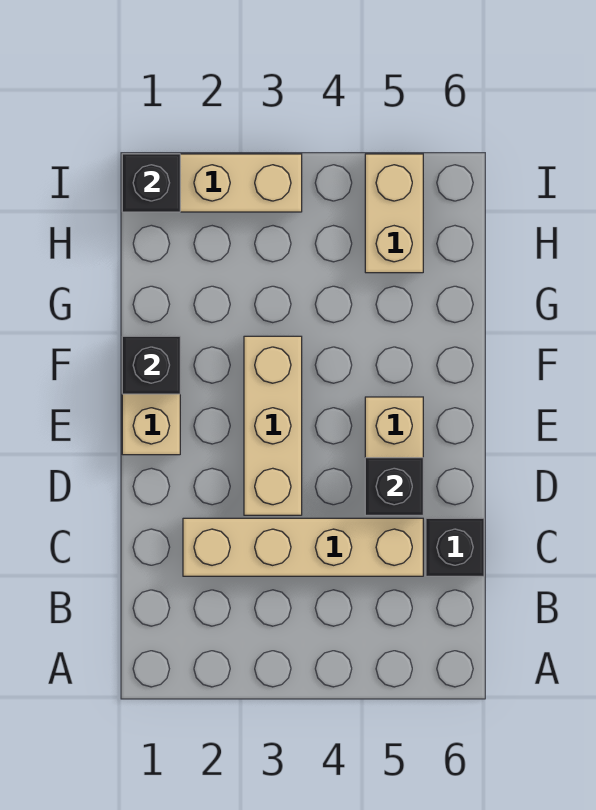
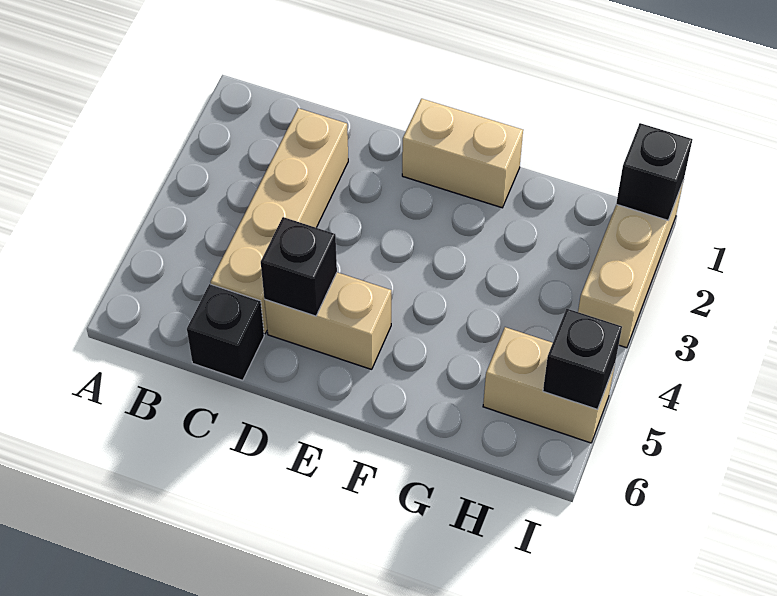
tan 1x3 brick [244,336,302,515] -> none
black 1x1 brick [122,336,180,394] -> black 1x1 brick moved to [543,309,622,410]

